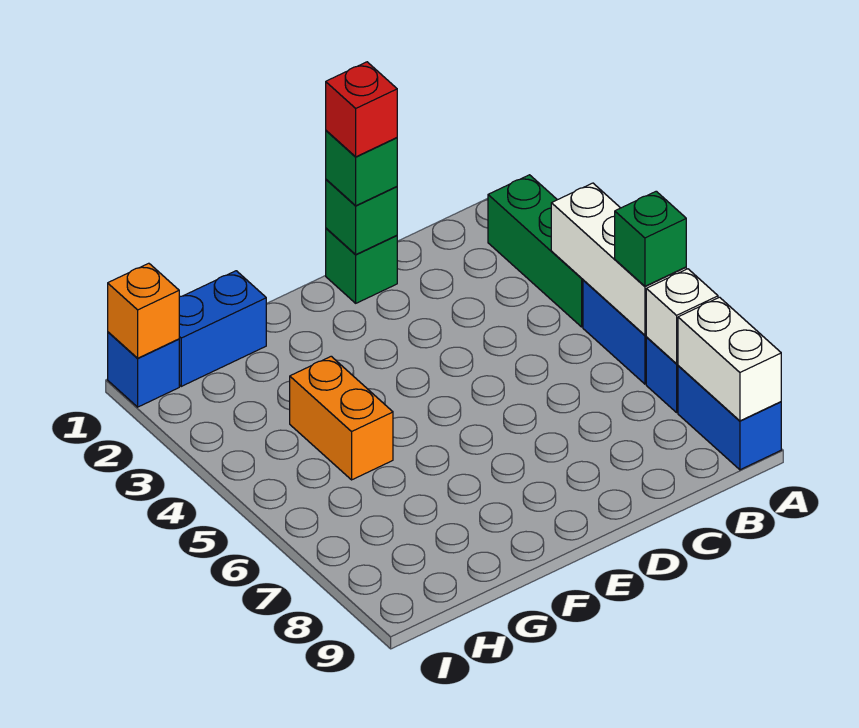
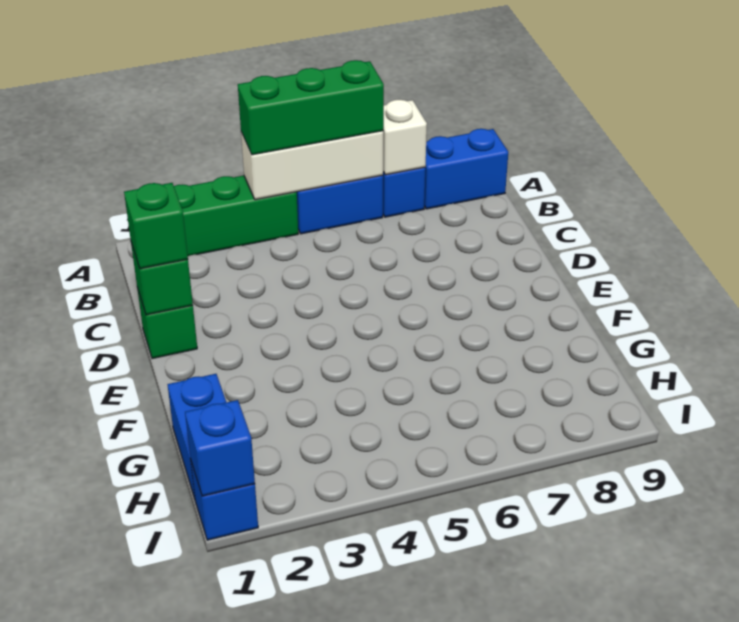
green 1x1 brick [615,191,686,286] -> green 1x3 brick [238,60,384,155]
white 1x2 brick [678,297,781,421] -> none
red 1x1 brick [326,62,397,157] -> none
orange 1x2 brick [290,356,393,480] -> none
orange 1x1 brick [108,263,179,358] -> blue 1x1 brick [185,400,255,496]

